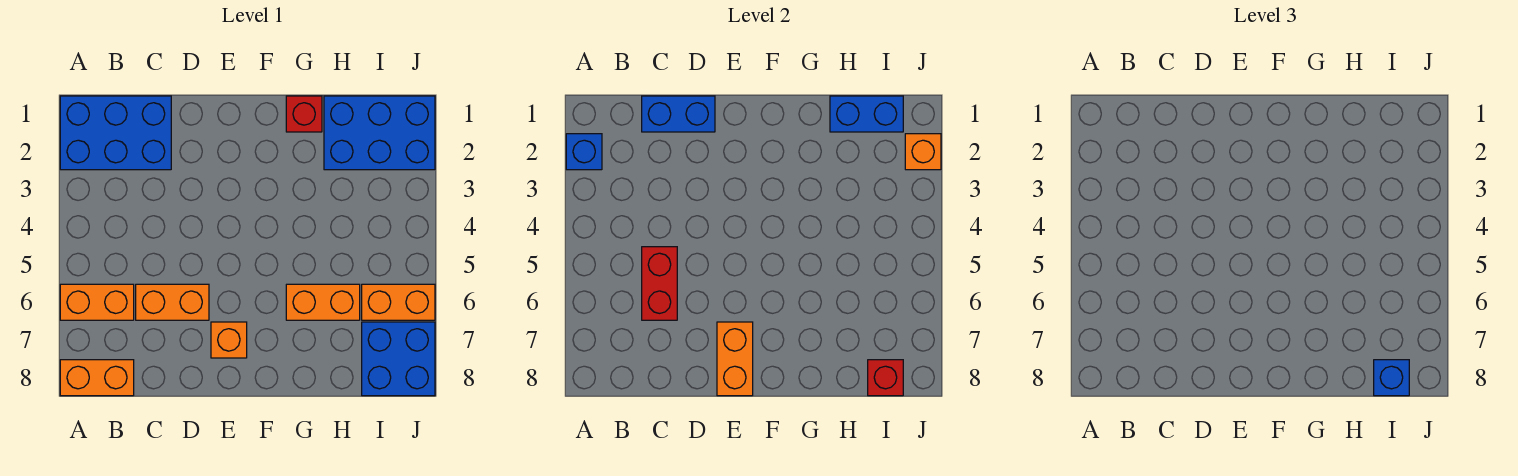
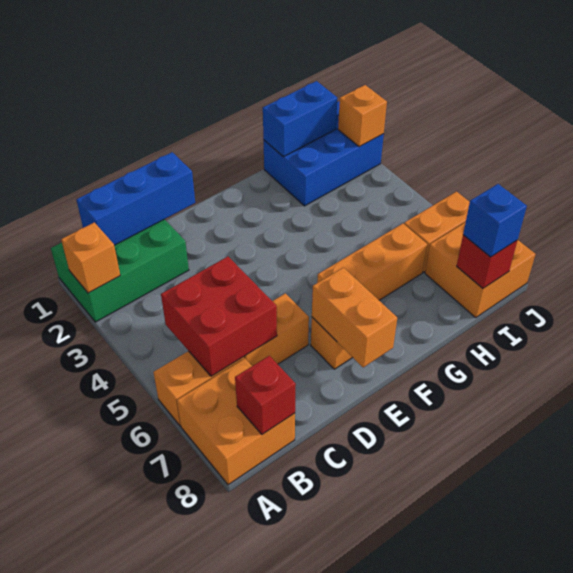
blue 2x3 brick [60,96,171,170] -> green 2x3 brick [51,219,189,322]
blue 1x1 brick [566,134,602,170] -> orange 1x1 brick [61,222,120,293]
orange 1x2 brick [60,360,134,396] -> orange 2x2 brick [177,358,295,485]
blue 1x2 brick [642,96,715,132] -> blue 1x3 brick [76,152,195,245]
red 1x2 brick [642,247,677,320] -> red 2x2 brick [161,257,277,376]
red 1x1 brick [286,96,322,132] -> red 1x1 brick moved to [235,356,296,434]
orange 1x2 brick [286,284,360,320] -> orange 1x3 brick [317,224,427,300]
blue 2x2 brick [362,322,435,396] -> orange 2x2 brick [425,222,536,318]

